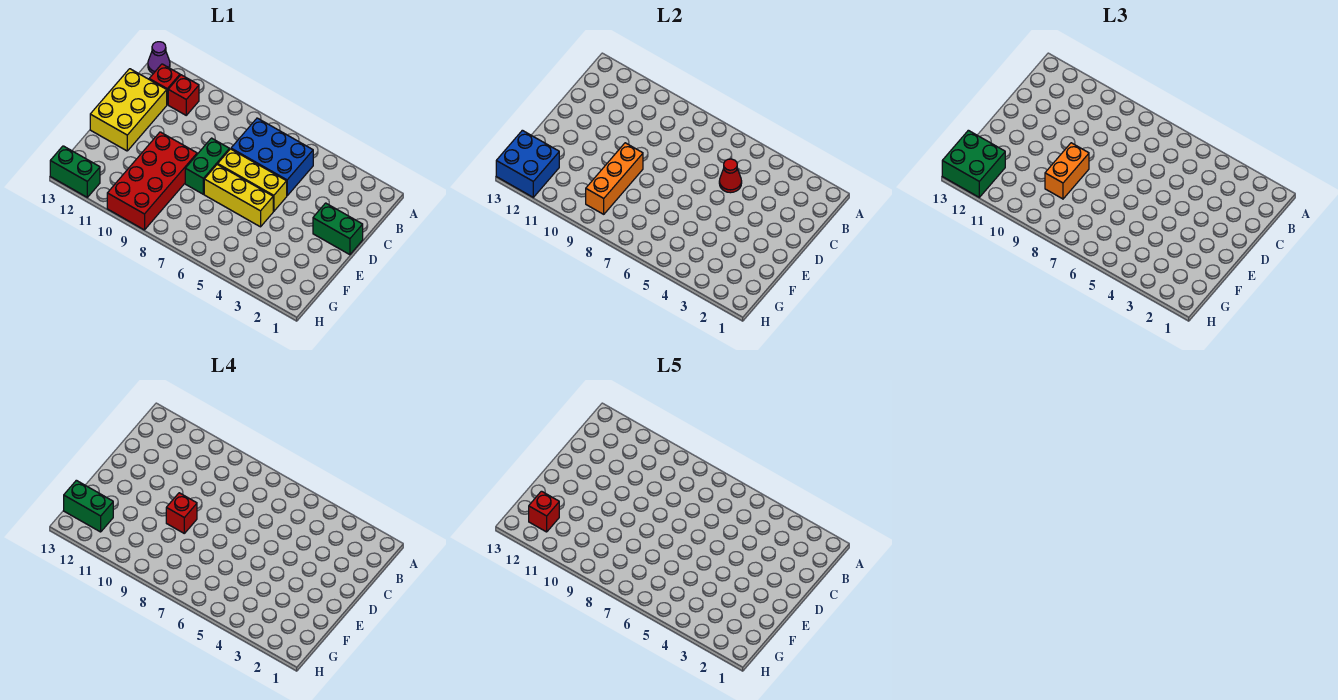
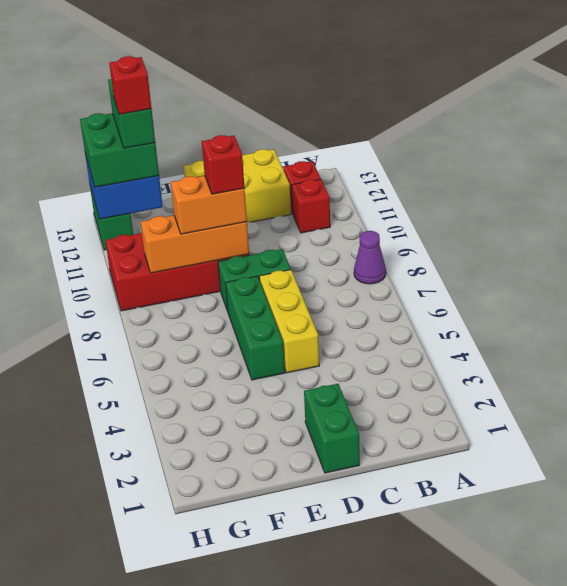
purple 1x1 cone [148,42,170,74] -> purple 1x1 cone moved to [354,231,386,284]
blue 2x3 brick [231,118,313,196] -> none
red 1x1 cone [719,159,742,193] -> none
yellow 1x3 brick [204,164,273,227] -> green 1x3 brick [226,276,285,380]

